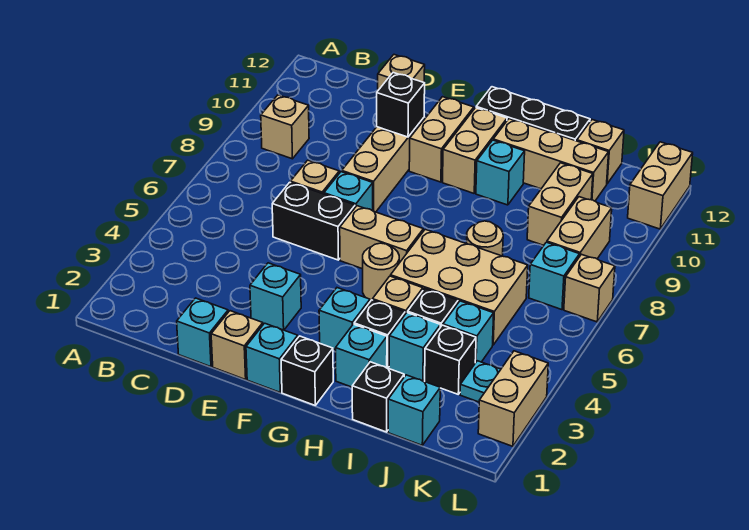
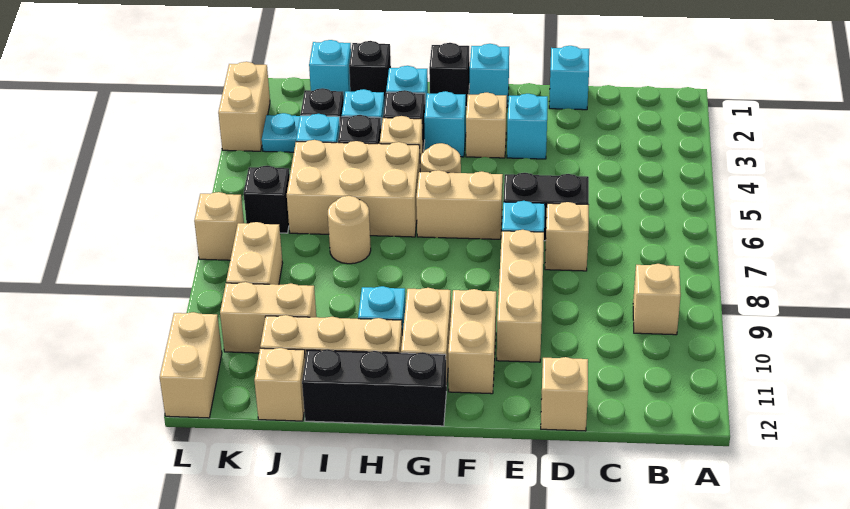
tan 1x1 brick [211,311,263,380] -> tan 1x1 brick moved to [466,93,507,158]
black 1x1 brick [377,73,425,137] -> black 1x1 brick moved to [244,166,290,233]
tan 1x2 brick [527,163,593,245] -> tan 1x2 brick turned to [220,282,316,353]
cyan 1x1 brick [529,242,580,310] -> none

